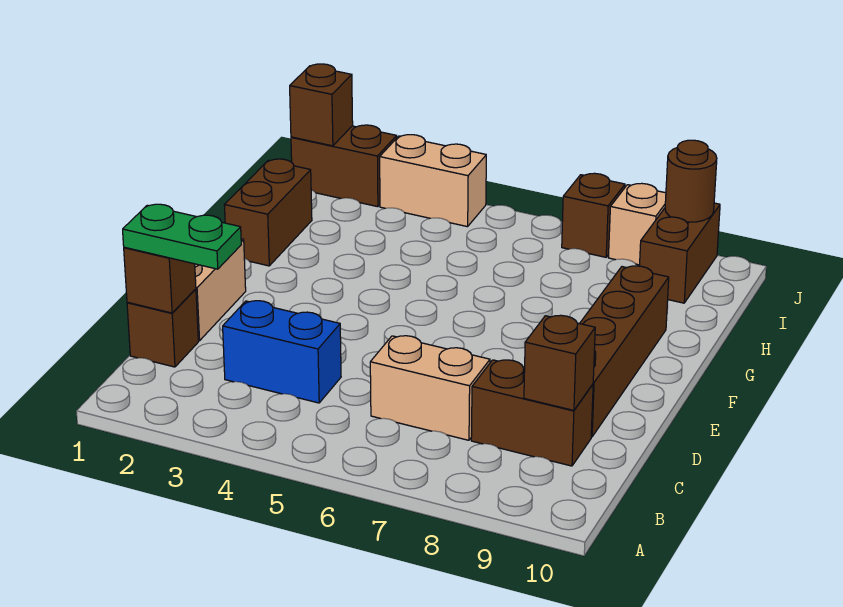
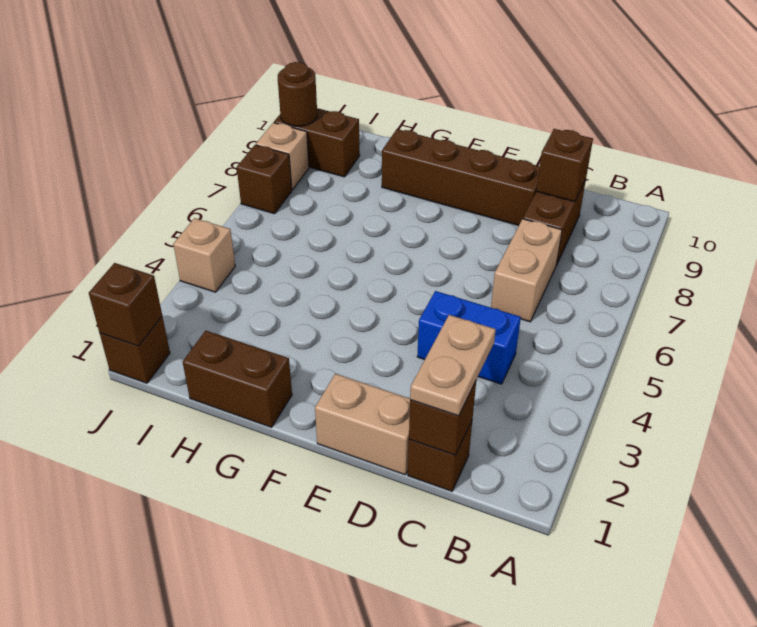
green 1x2 plate [123,204,241,269] -> tan 1x2 plate [410,315,496,416]
blue 1x2 brick [223,301,341,403] -> blue 1x2 brick turned to [417,291,521,384]
brown 1x2 brick [291,125,397,207] -> brown 1x1 brick [100,316,170,383]
tan 1x2 brick [380,135,486,227] -> tan 1x1 brick [173,218,235,292]

